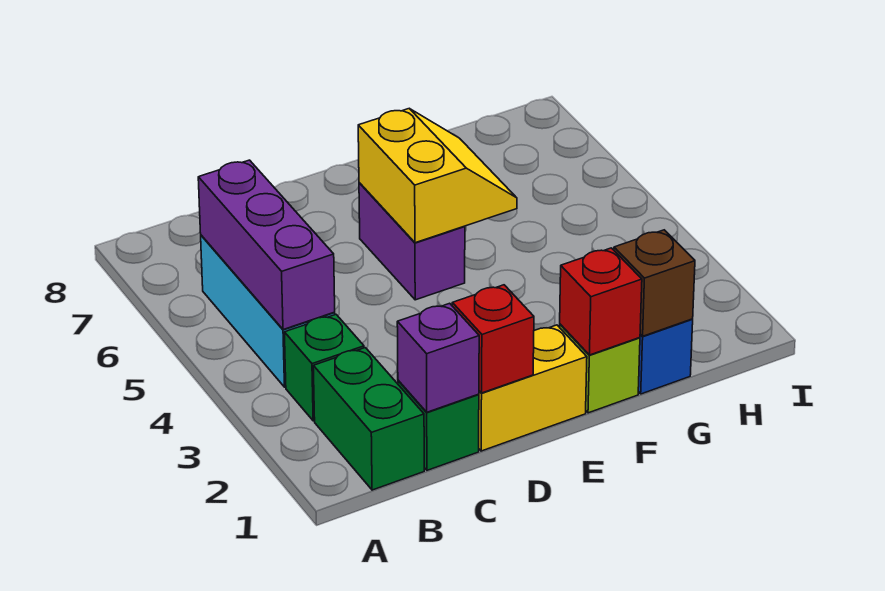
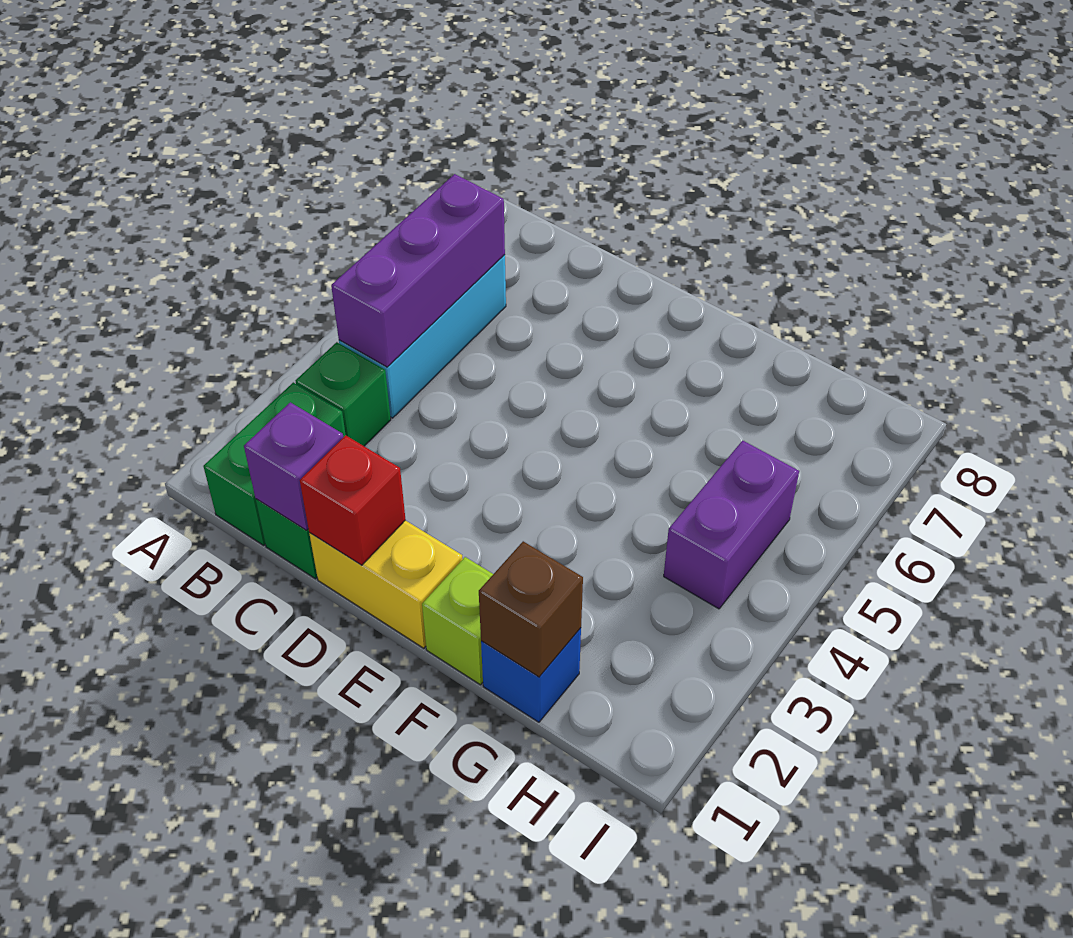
purple 1x2 brick [359,183,465,300] -> purple 1x2 brick moved to [664,441,799,609]
yellow 2x2 slope [358,109,517,243] -> none
red 1x1 brick [560,248,642,355] -> none

